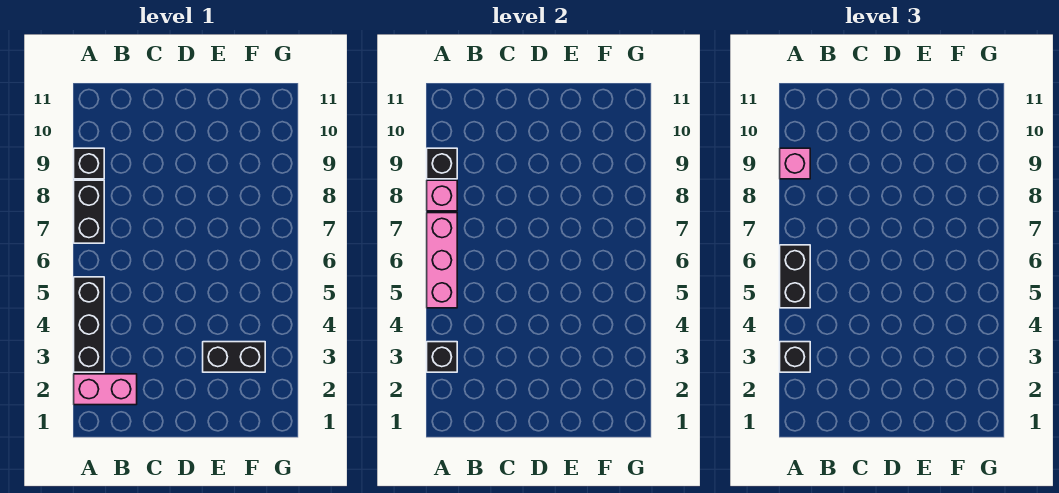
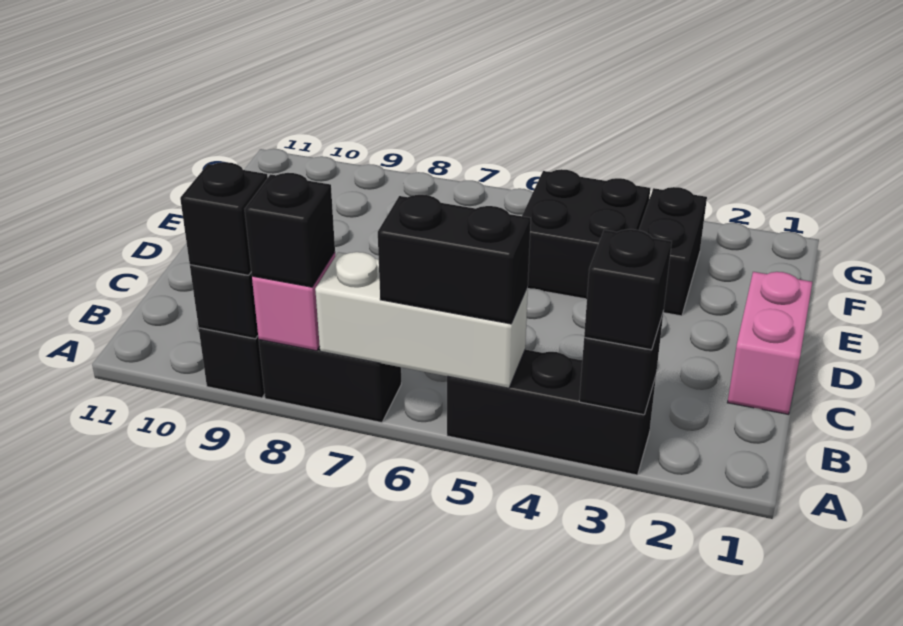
pink 1x2 brick [74,374,137,405] -> pink 1x2 brick moved to [727,272,812,414]
pink 1x3 brick [427,213,457,308] -> white 1x3 brick [315,252,528,388]
none -> black 1x1 brick [245,173,335,287]
pink 1x1 brick [780,148,810,179] -> black 1x1 brick [180,162,268,275]
none -> black 2x2 brick [522,169,650,299]

